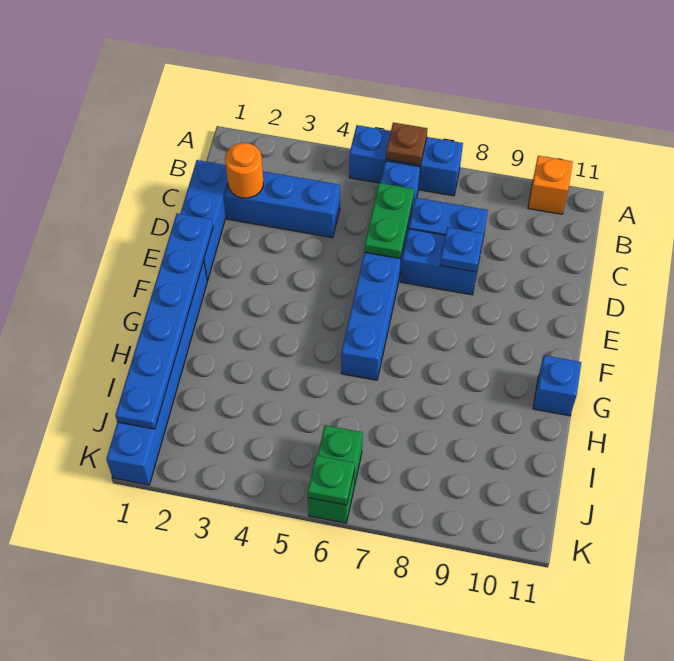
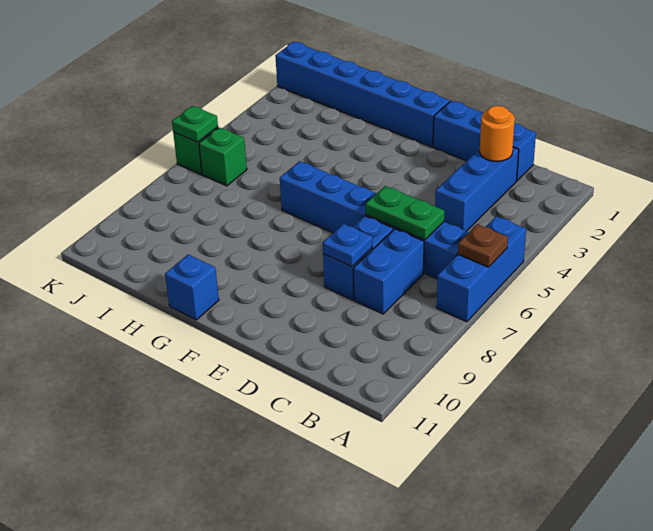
orange 1x1 brick [528,156,573,214] -> none
blue 1x6 plate [115,213,213,429] -> none

